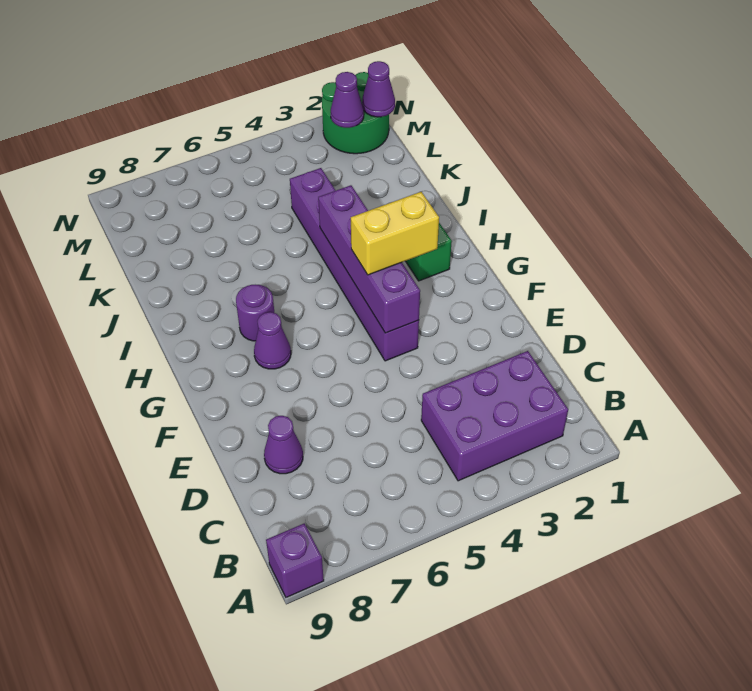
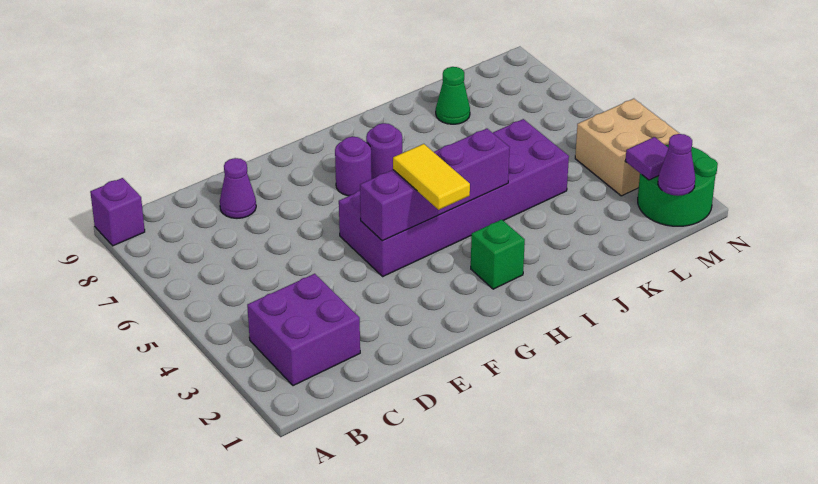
purple 2x3 brick [421,351,568,481] -> purple 2x2 brick [247,274,360,386]
purple 1x6 brick [290,168,419,361] -> purple 2x6 brick [339,119,569,276]
yellow 1x2 brick [351,192,439,275] -> yellow 1x2 tile [393,144,470,210]
purple 1x1 cone [254,312,291,369] -> purple 1x1 round brick [335,137,372,196]
none -> green 1x1 cone [436,67,470,124]
purple 1x1 cone [331,72,364,128] -> purple 1x1 tile [625,137,668,180]
none -> tan 2x2 brick [575,99,680,196]

